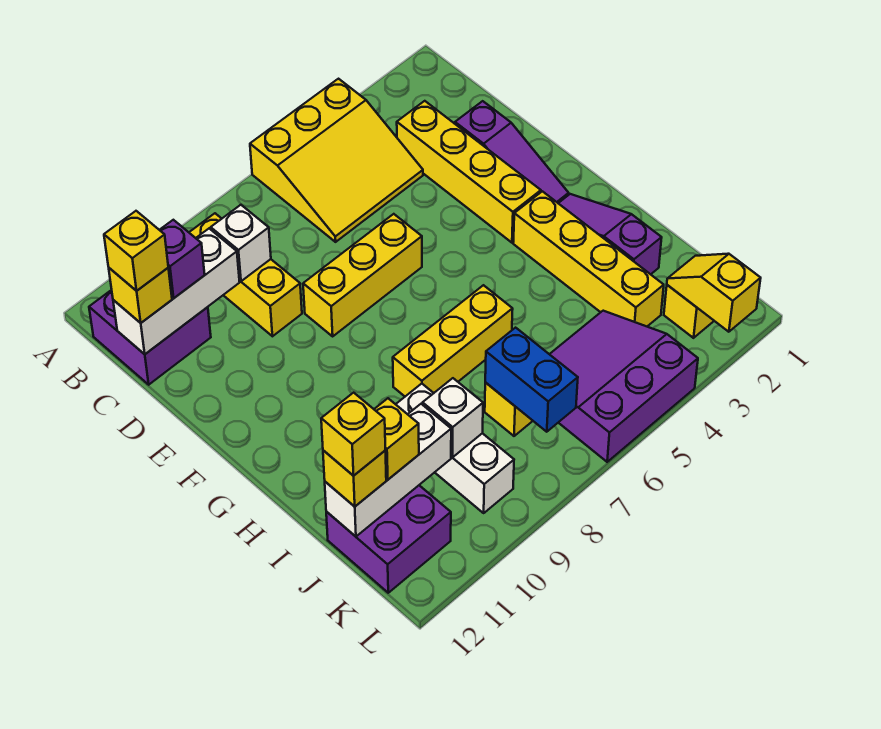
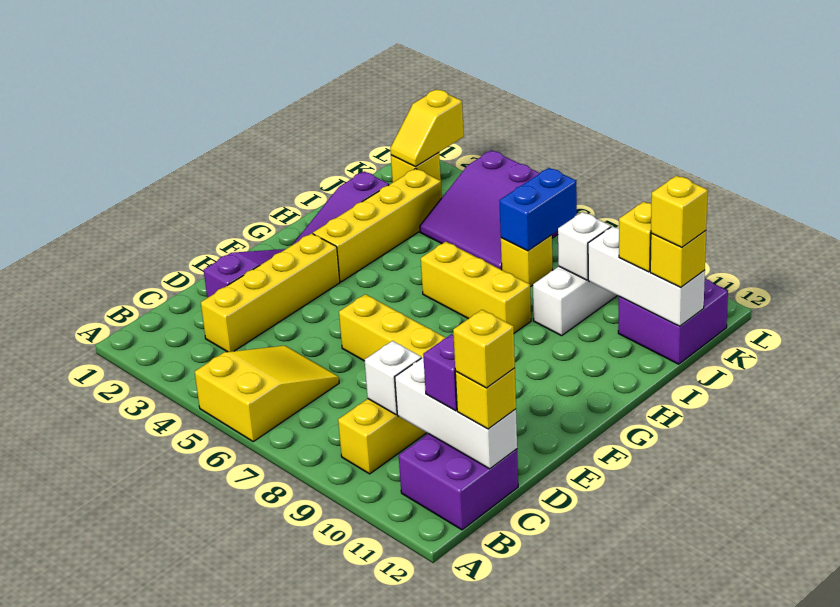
yellow 3x3 slope [250,79,423,242] -> yellow 2x3 slope [195,346,339,441]

